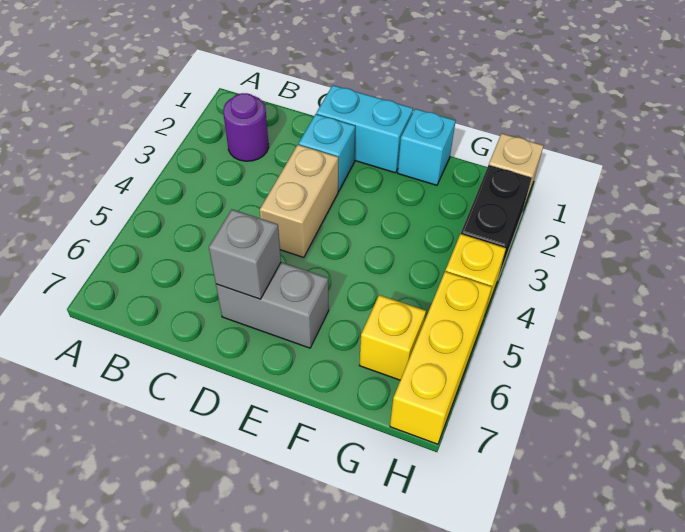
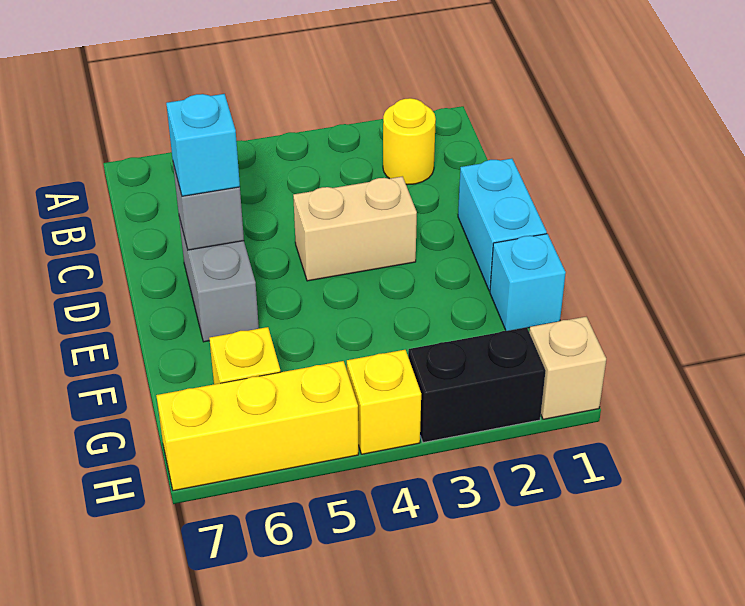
purple 1x1 round brick [223,93,269,161] -> yellow 1x1 round brick [383,98,436,185]
cyan 1x1 brick [299,114,355,191] -> cyan 1x1 brick moved to [166,94,240,196]

